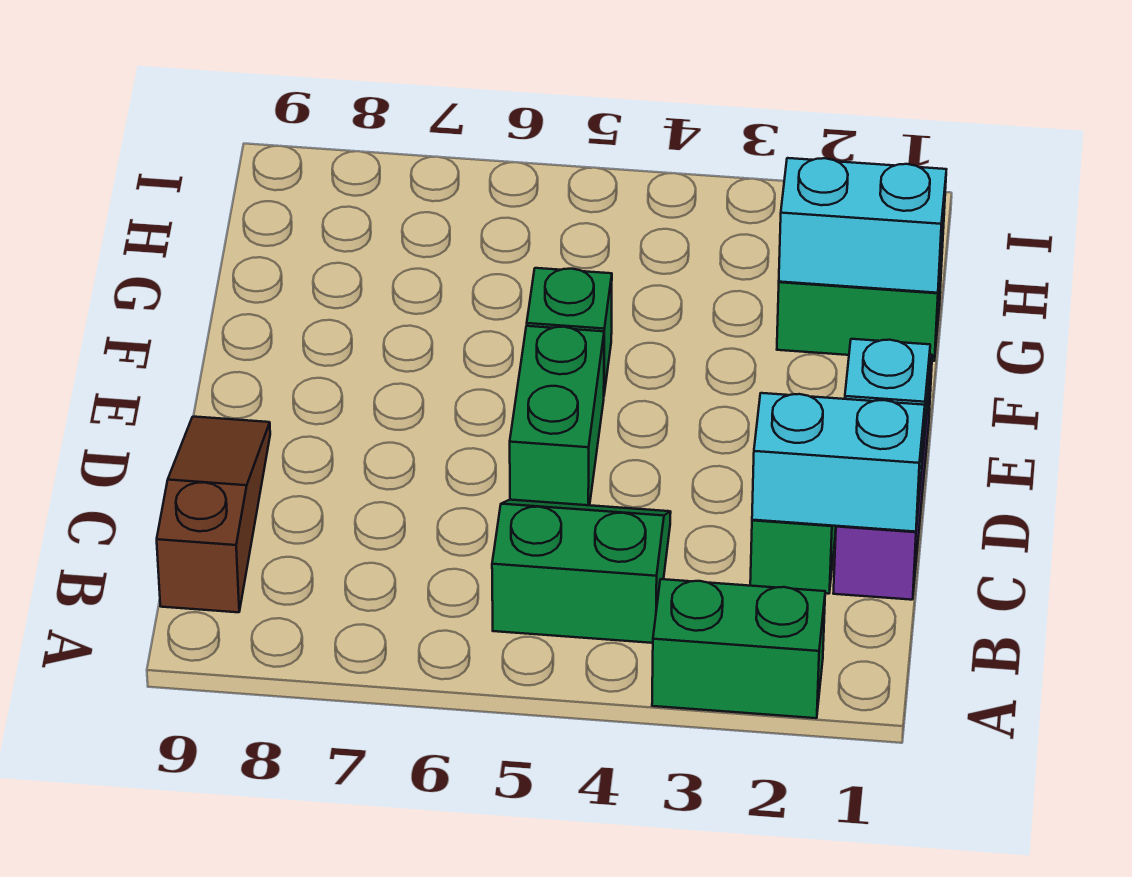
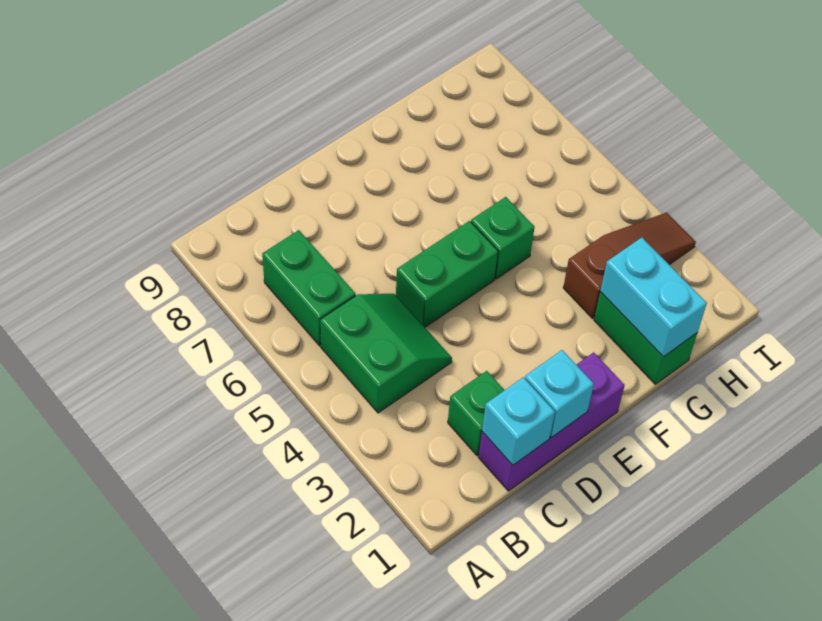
green 1x2 brick [652,579,825,718] -> green 1x2 brick moved to [262,230,356,346]
brown 1x3 slope [157,417,270,612] -> brown 1x3 slope moved to [563,213,696,318]
cyan 1x2 brick [752,393,925,532] -> cyan 1x1 brick [482,377,555,465]

